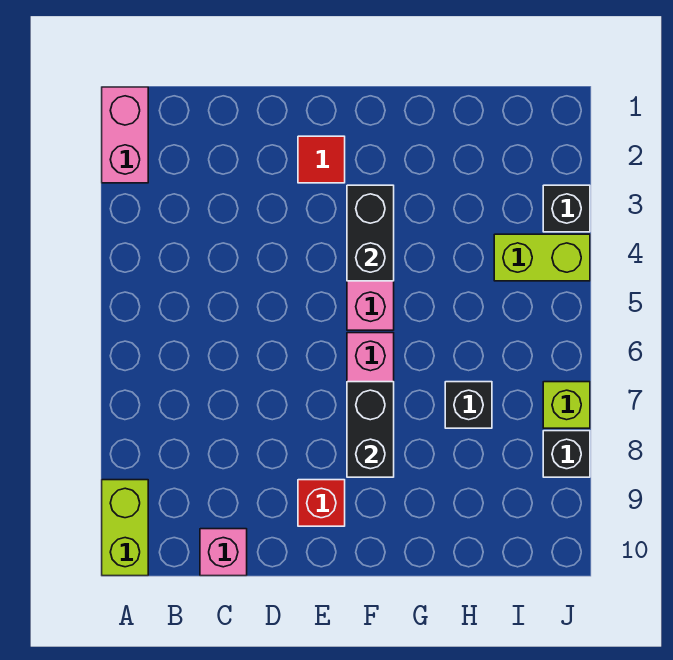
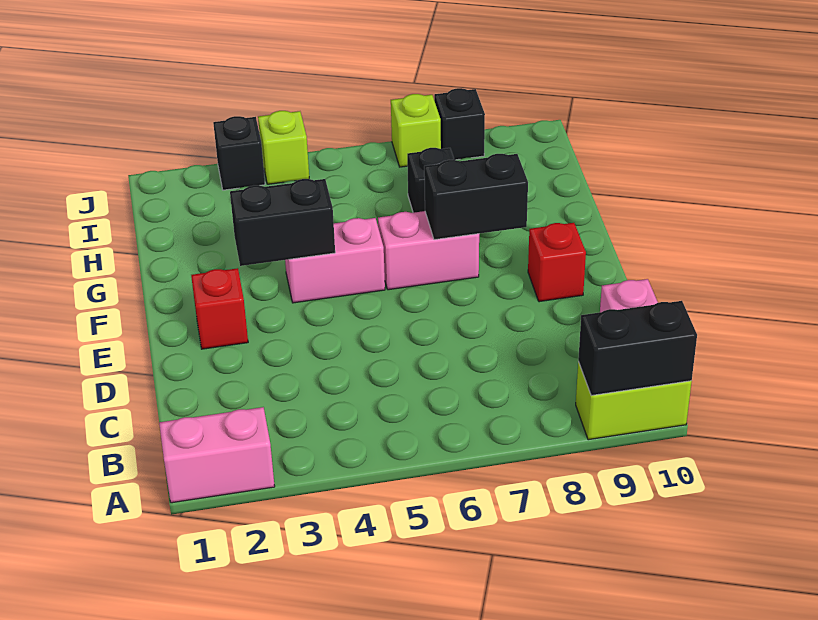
none -> black 1x2 brick [578,301,697,396]
red 1x1 tile [298,136,345,183] -> red 1x1 brick [191,268,248,349]
lime 1x2 brick [494,234,590,281] -> lime 1x1 brick [258,111,309,184]

